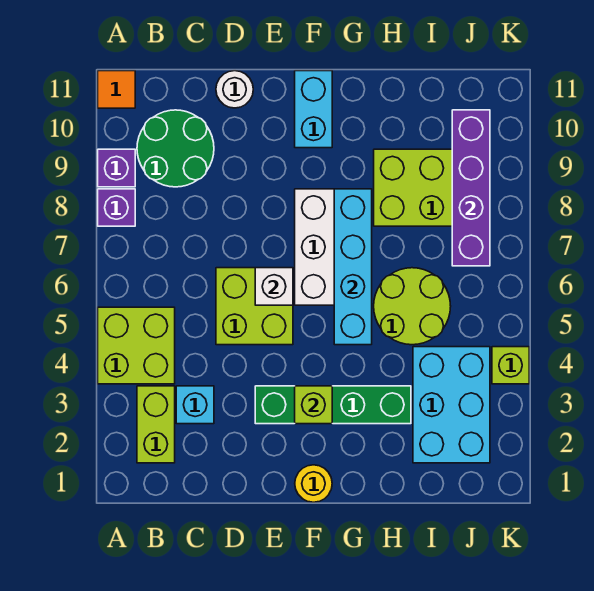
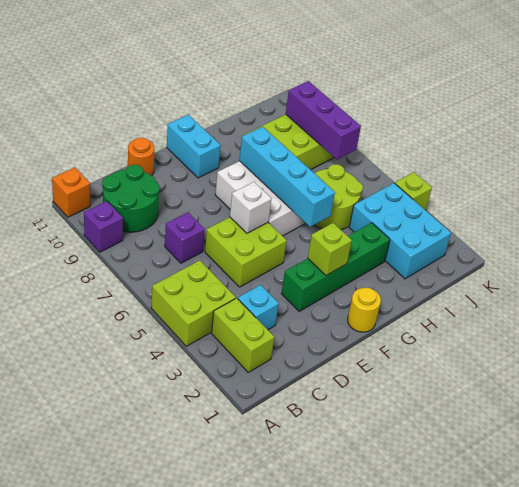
purple 1x1 brick [98,189,135,226] -> purple 1x1 brick moved to [165,212,205,263]
orange 1x1 tile [98,71,135,108] -> orange 1x1 brick [52,167,90,217]
white 1x1 round brick [216,71,253,108] -> orange 1x1 round brick [128,138,154,176]
purple 1x4 brick [452,110,490,266] -> purple 1x3 brick [286,81,361,160]

